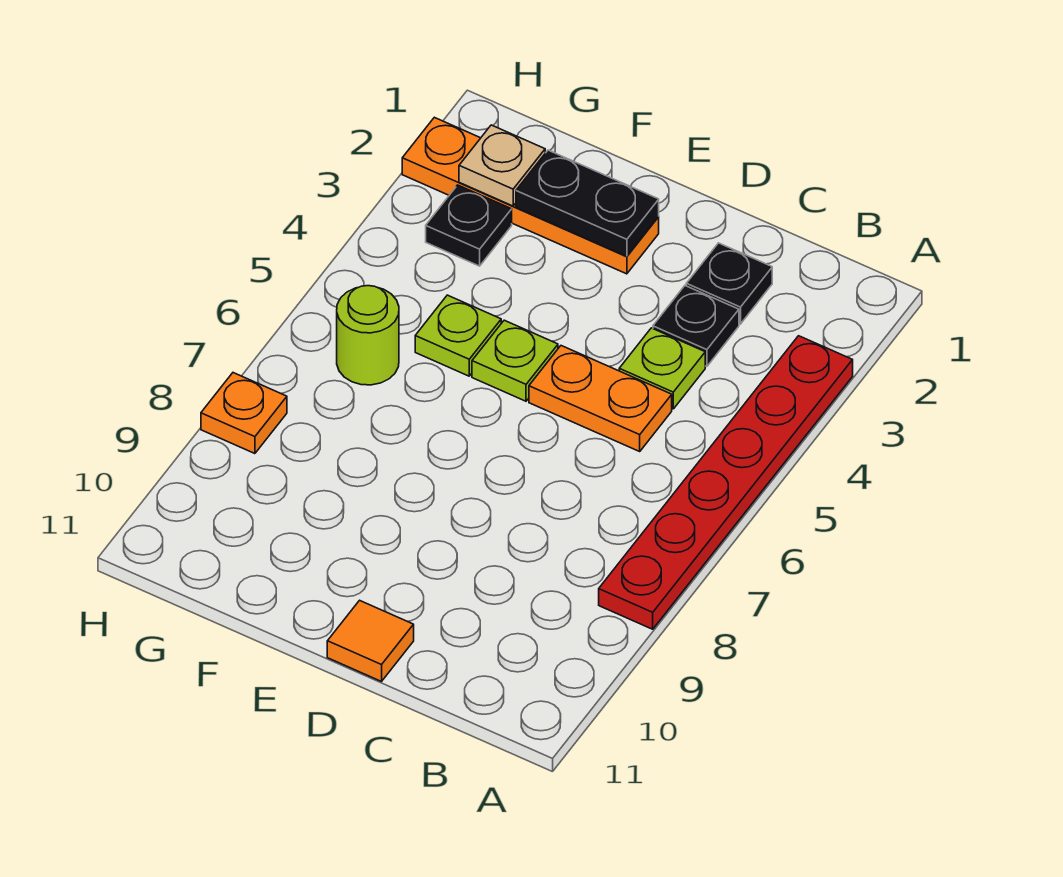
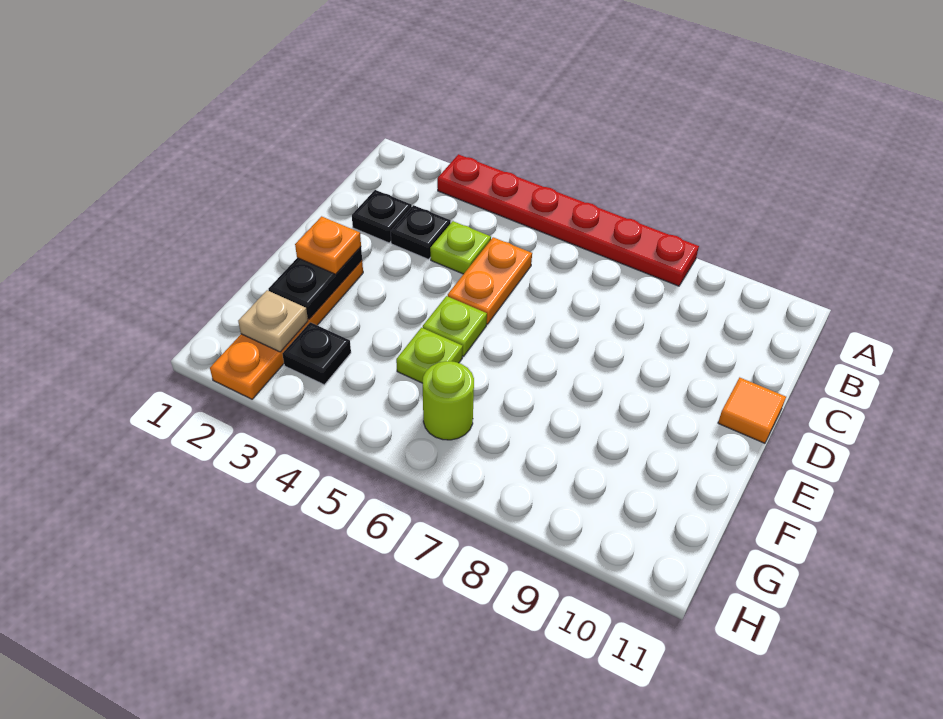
orange 1x1 plate [201,373,287,454] -> orange 1x1 plate moved to [295,216,361,274]

